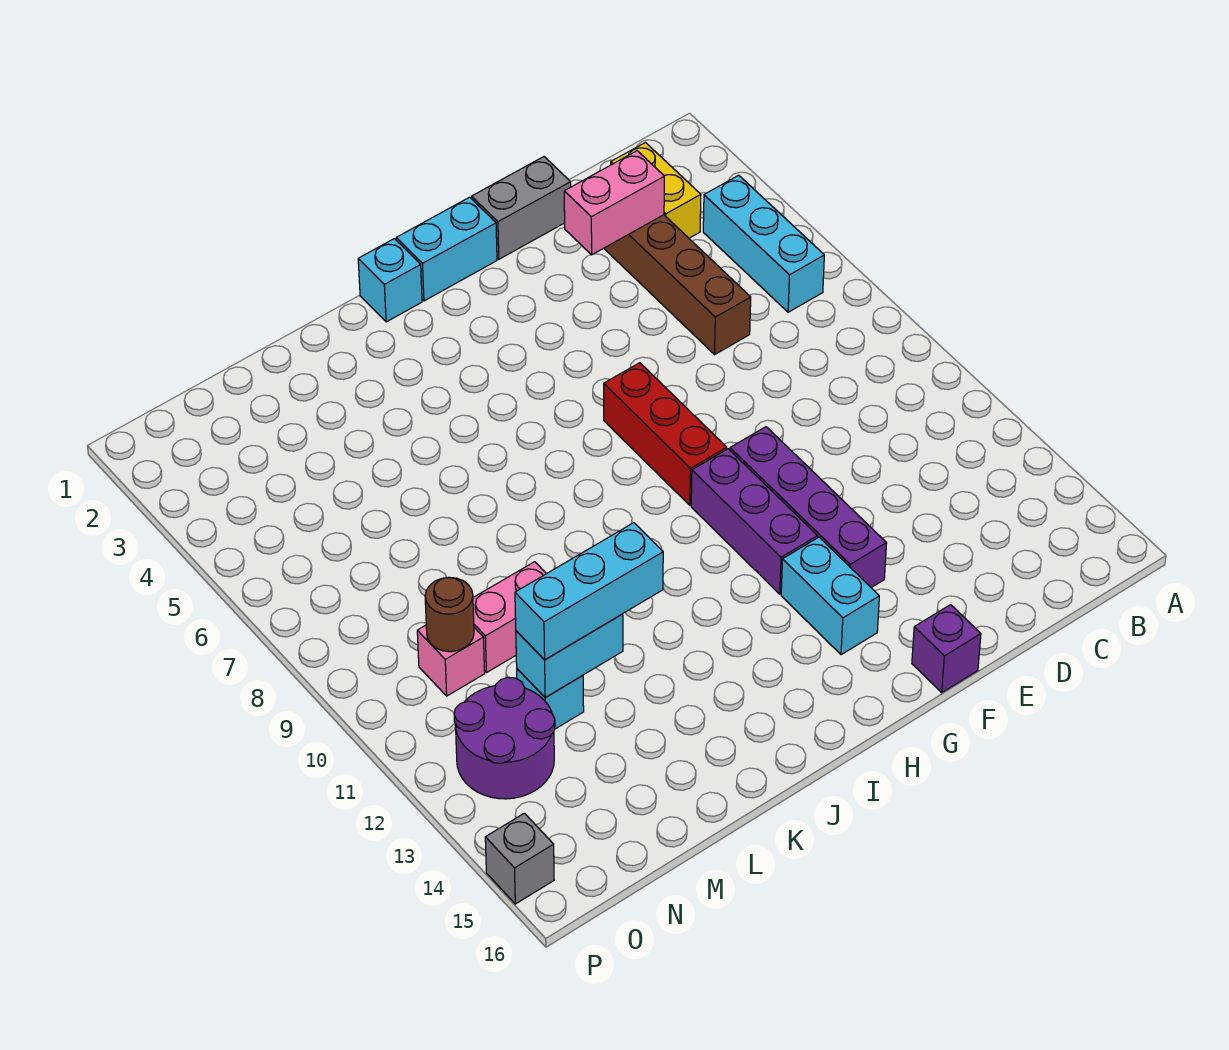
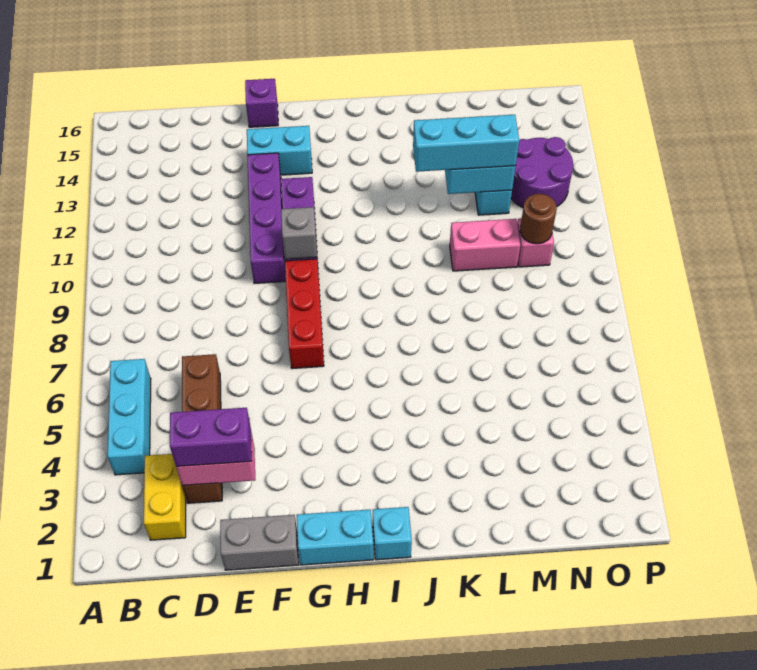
none -> purple 1x2 brick [170,408,252,466]
cyan 1x2 brick [781,537,879,655] -> cyan 1x2 brick turned to [247,126,312,175]
grey 1x1 brick [485,813,554,904] -> grey 1x1 brick moved to [281,207,317,259]

